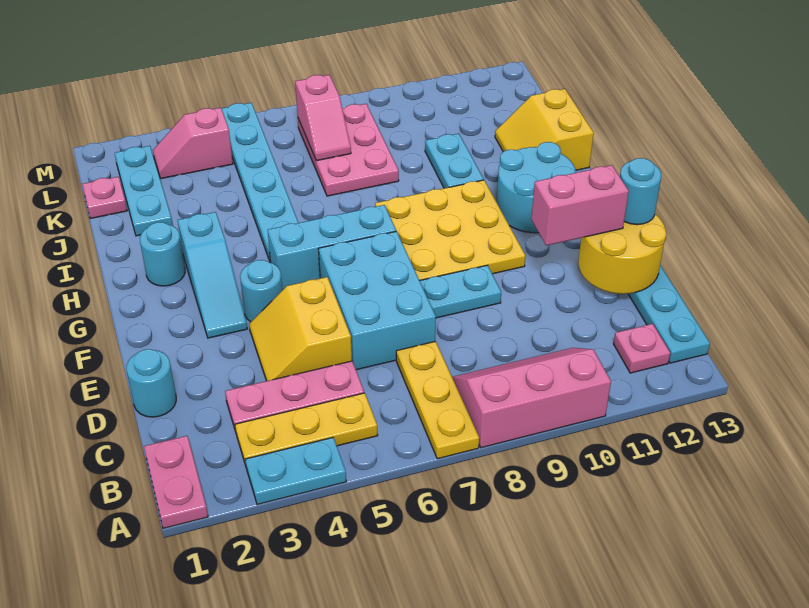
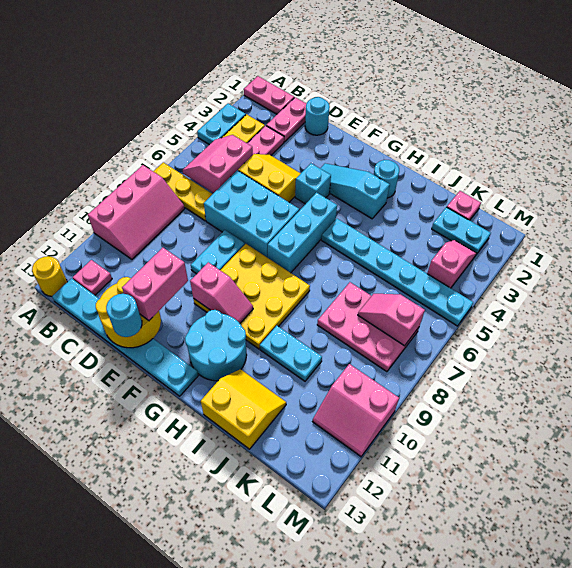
none -> yellow 1x1 round brick [32,256,67,296]
none -> pink 2x2 slope [183,135,253,193]
none -> pink 1x2 plate [266,97,306,142]
cyan 1x1 round brick [240,260,282,322] -> cyan 1x1 brick [295,163,331,204]
none -> pink 1x2 slope [190,262,253,323]
cyan 1x3 plate [115,146,173,236] -> cyan 1x2 plate [432,207,491,255]
none -> pink 2x2 slope [313,364,399,456]

